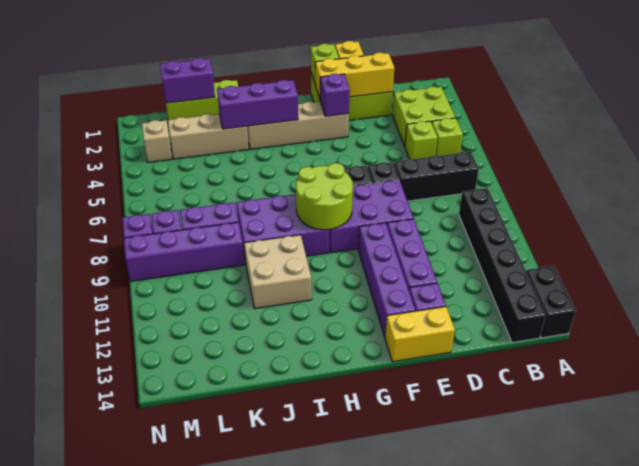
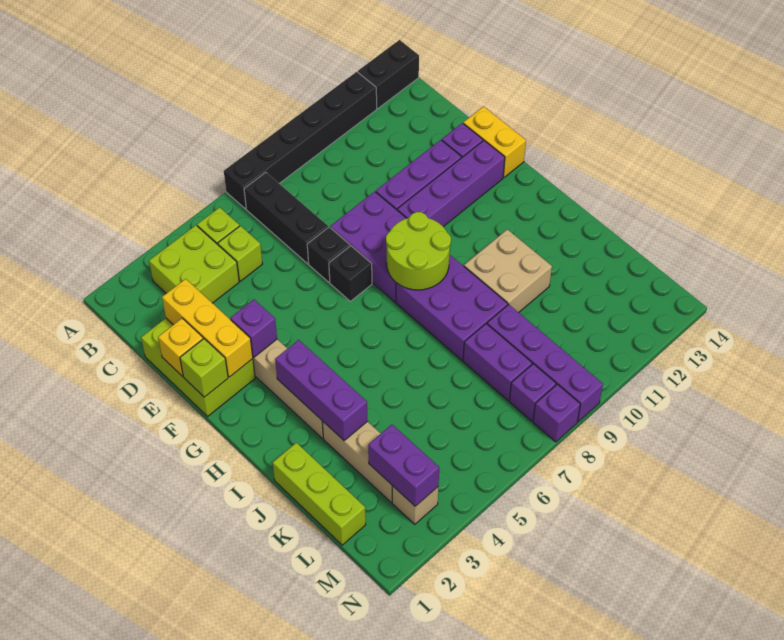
black 1x6 brick [459,188,546,343] -> black 1x6 brick moved to [224,72,377,209]
purple 1x2 brick [160,58,215,103] -> purple 1x2 brick moved to [368,425,439,506]

